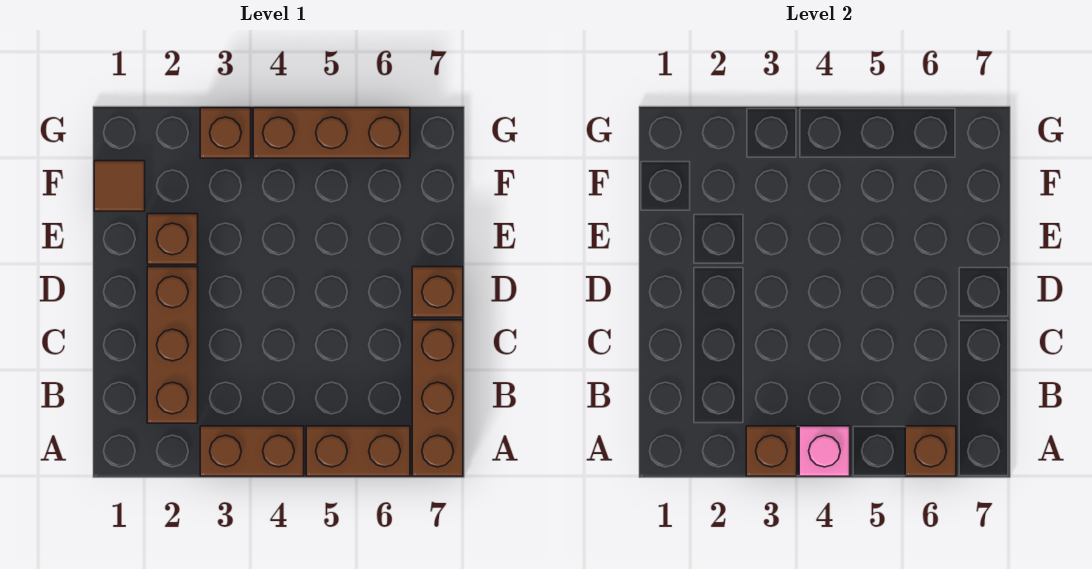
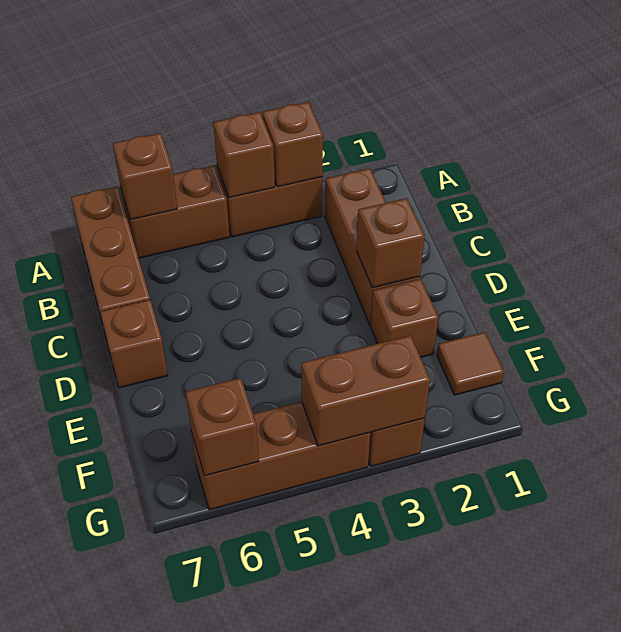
pink 1x1 brick [799,426,850,476] -> brown 1x1 brick [213,112,275,197]
none -> brown 1x1 brick [357,198,425,288]
none -> brown 1x2 brick [301,335,430,446]
none -> brown 1x1 brick [186,378,259,476]

